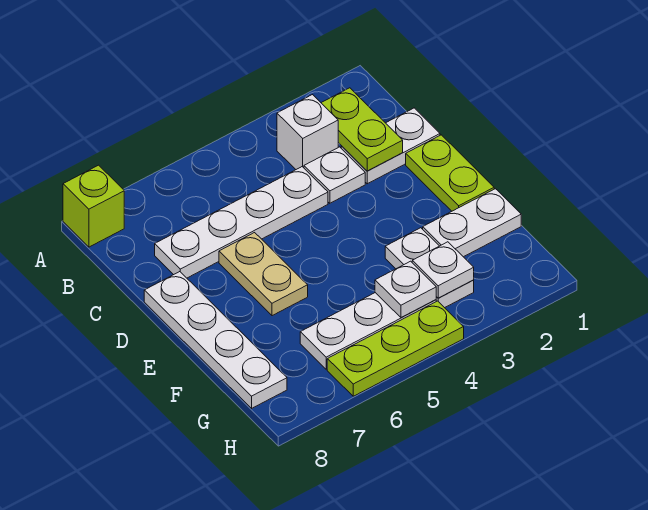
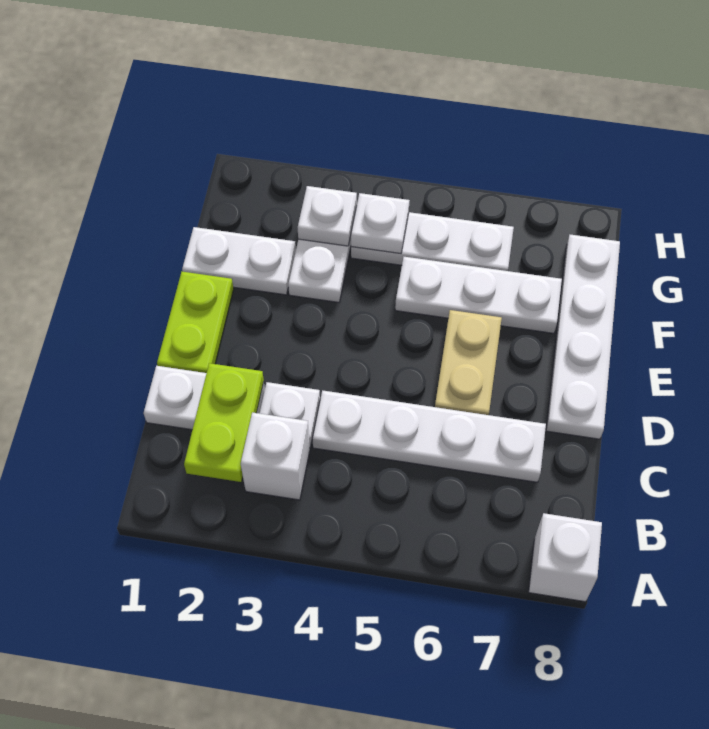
lime 1x1 brick [63,165,124,247] -> white 1x1 brick [529,513,602,602]
none -> white 1x3 plate [395,257,562,333]
lime 1x3 plate [327,301,464,396] -> none

